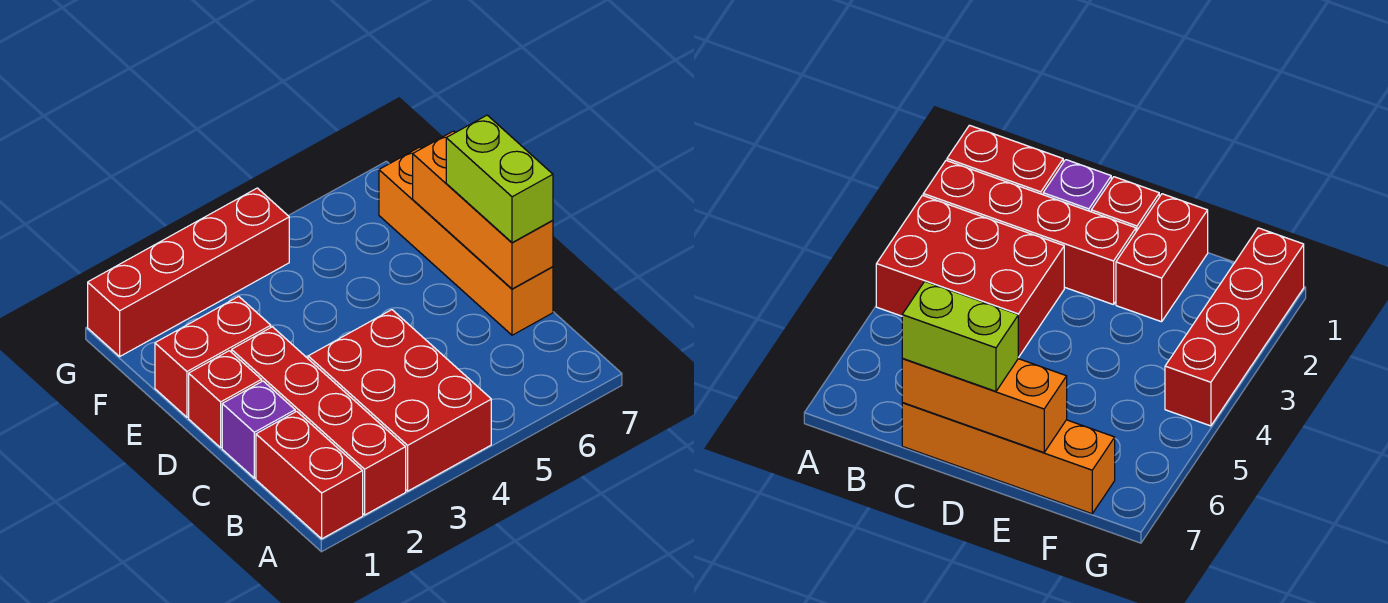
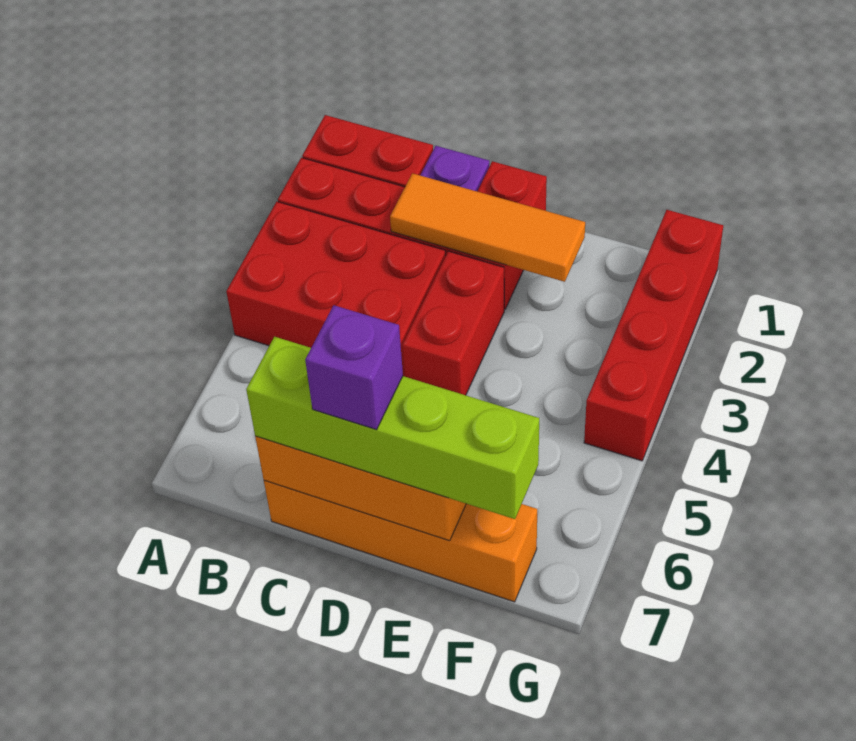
none -> orange 1x3 tile [390,173,585,282]
lime 1x2 brick [446,115,553,243] -> lime 1x4 brick [246,337,539,519]
none -> purple 1x1 brick [305,305,403,430]
red 1x2 brick [155,296,271,417] -> red 1x2 brick moved to [402,251,504,395]

